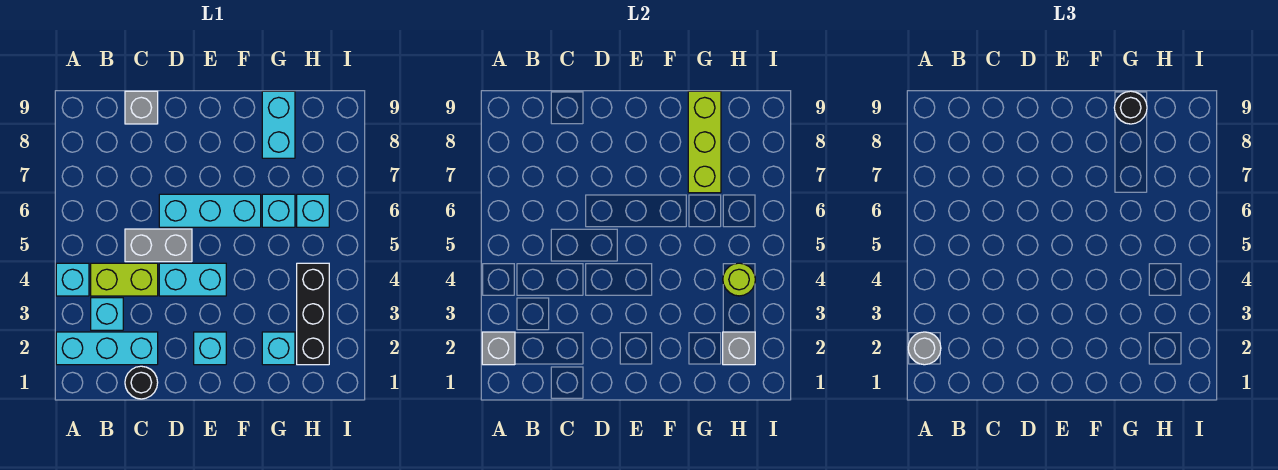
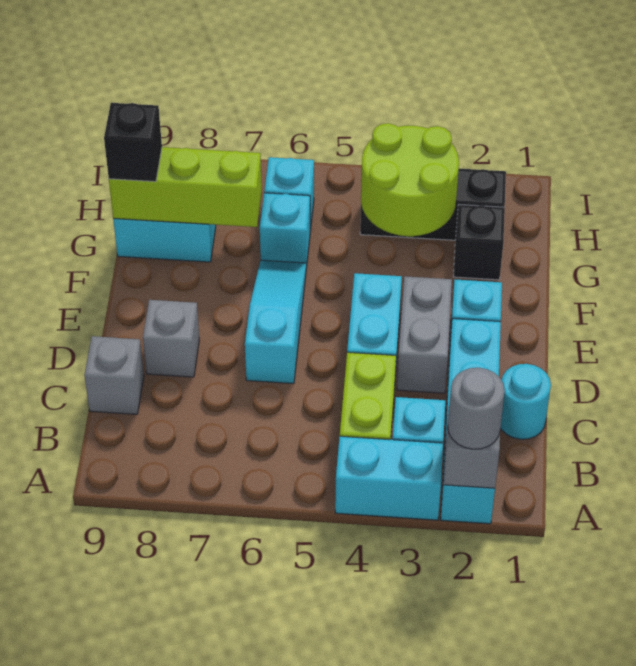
cyan 1x3 brick [56,332,158,365] -> cyan 1x4 brick [441,319,501,524]
cyan 1x1 brick [56,263,89,296] -> cyan 1x2 brick [335,436,443,520]
black 1x1 round brick [125,366,158,399] -> cyan 1x1 round brick [500,364,551,439]
grey 1x2 brick [125,229,192,262] -> grey 1x2 brick moved to [397,276,452,393]
cyan 1x3 brick [159,194,261,227] -> cyan 1x3 slope [245,260,306,384]
cyan 1x1 brick [262,332,295,365] -> black 1x1 brick [453,205,505,280]
black 1x1 round brick [1114,91,1147,124] -> black 1x1 brick [104,103,162,182]
grey 1x1 brick [723,332,755,365] -> grey 1x1 brick moved to [143,300,199,377]
lime 1x1 round brick [723,263,755,296] -> lime 2x2 round brick [361,123,459,236]

